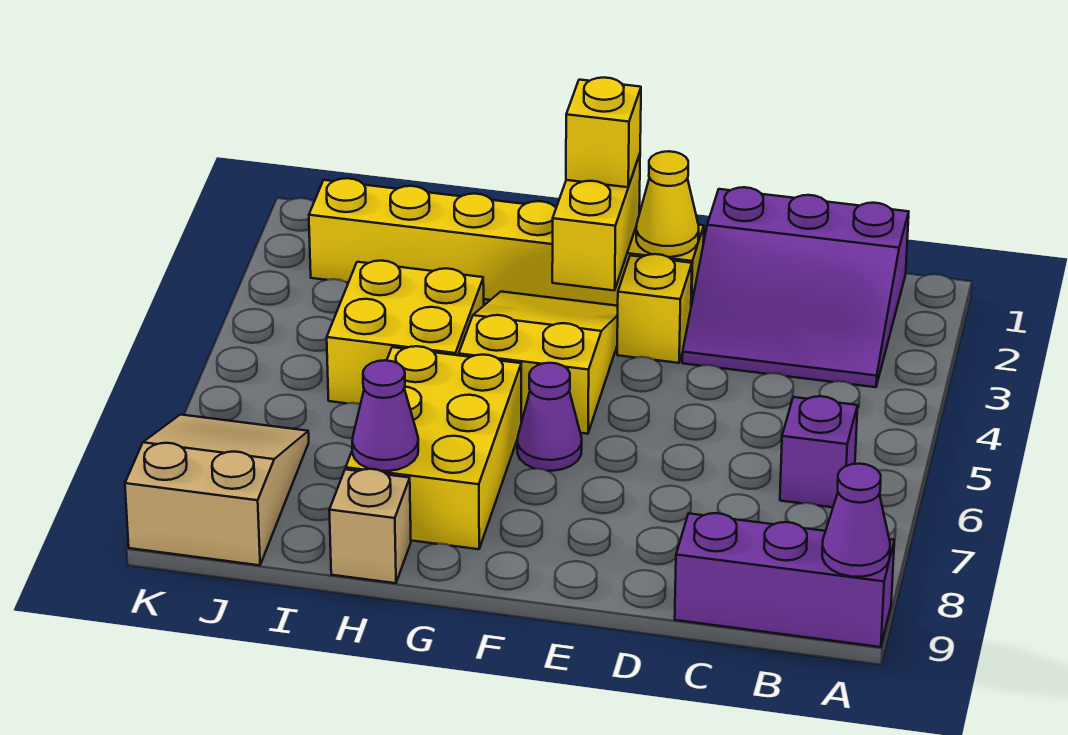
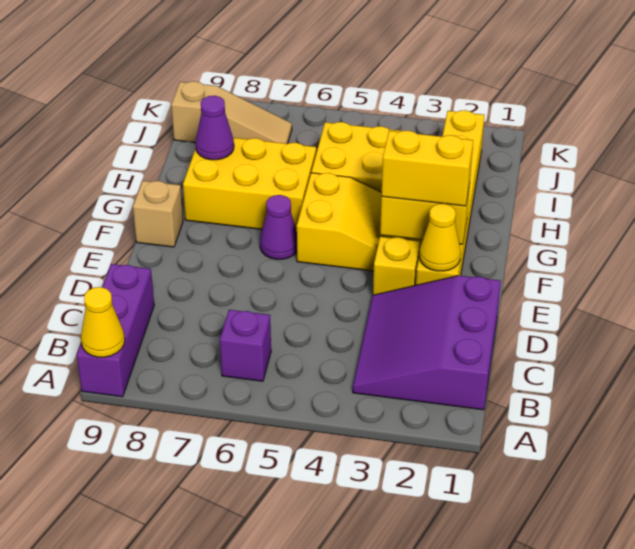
purple 1x1 cone [822,464,890,577] -> yellow 1x1 cone [81,287,125,357]
yellow 1x1 brick [566,77,641,187] -> yellow 1x2 brick [382,131,473,206]
tan 1x1 brick [329,469,411,583] -> tan 1x1 brick moved to [133,181,183,247]
tan 2x3 slope [125,415,309,565] -> tan 1x3 slope [171,81,292,144]

